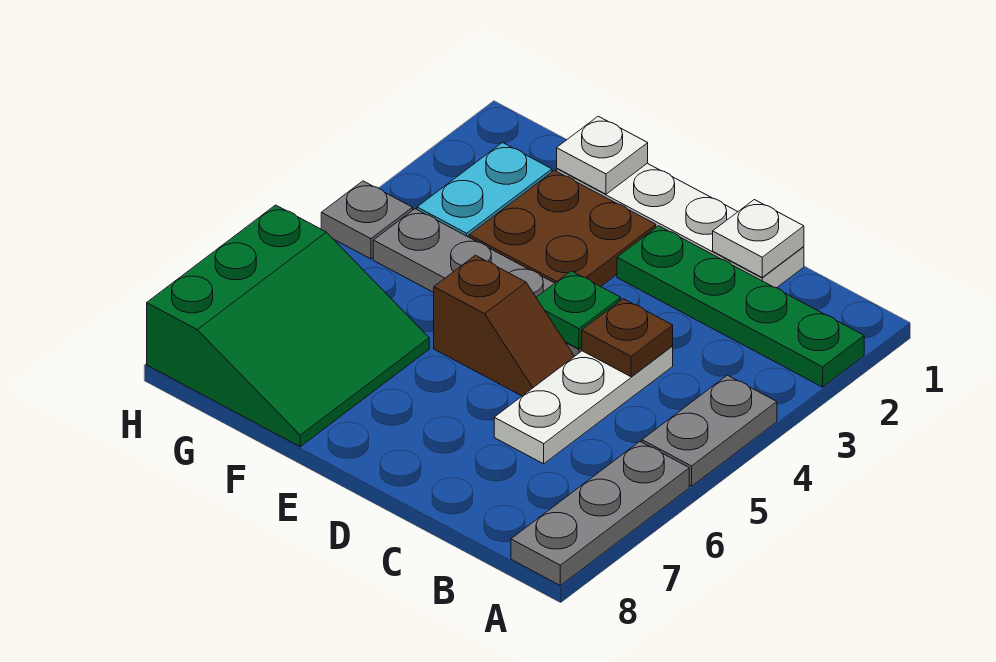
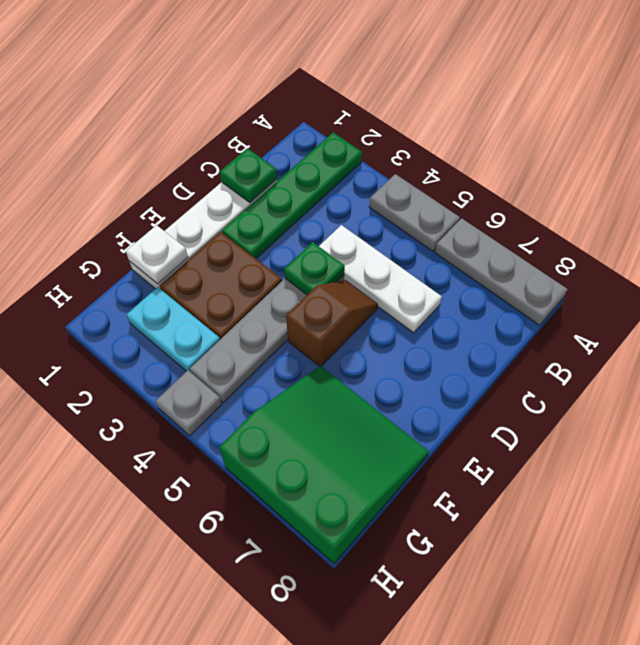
white 1x1 plate [713,200,804,277] -> green 1x1 plate [220,148,277,203]
brown 1x1 plate [582,299,673,377] -> none

